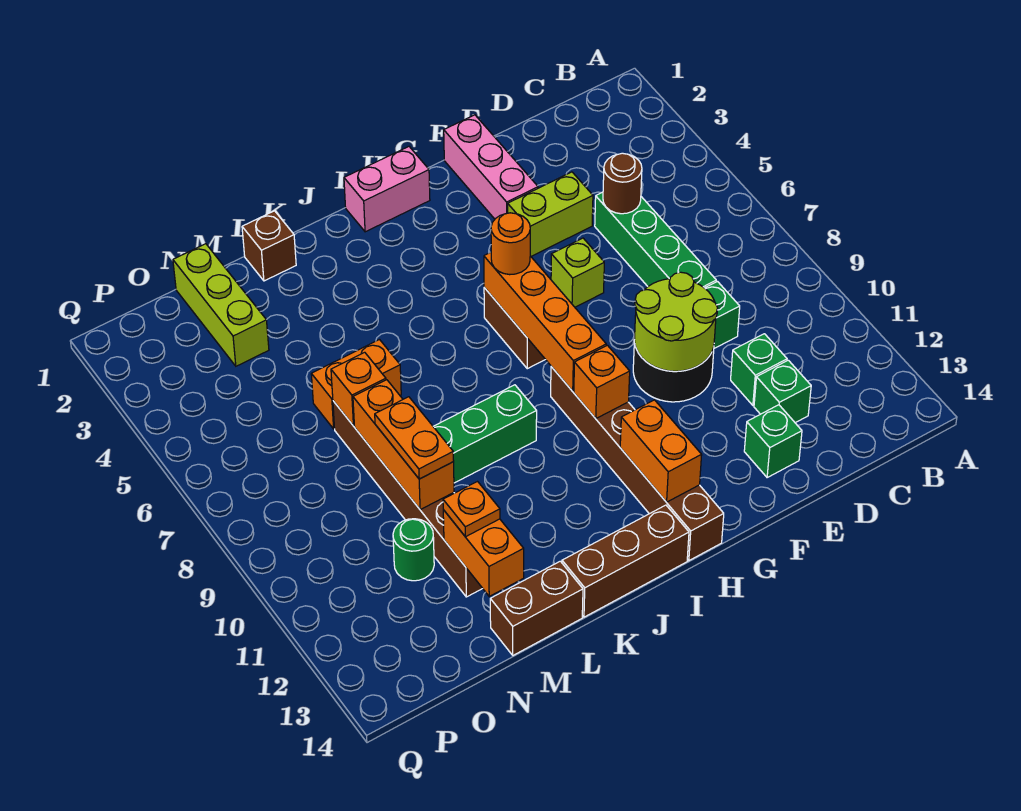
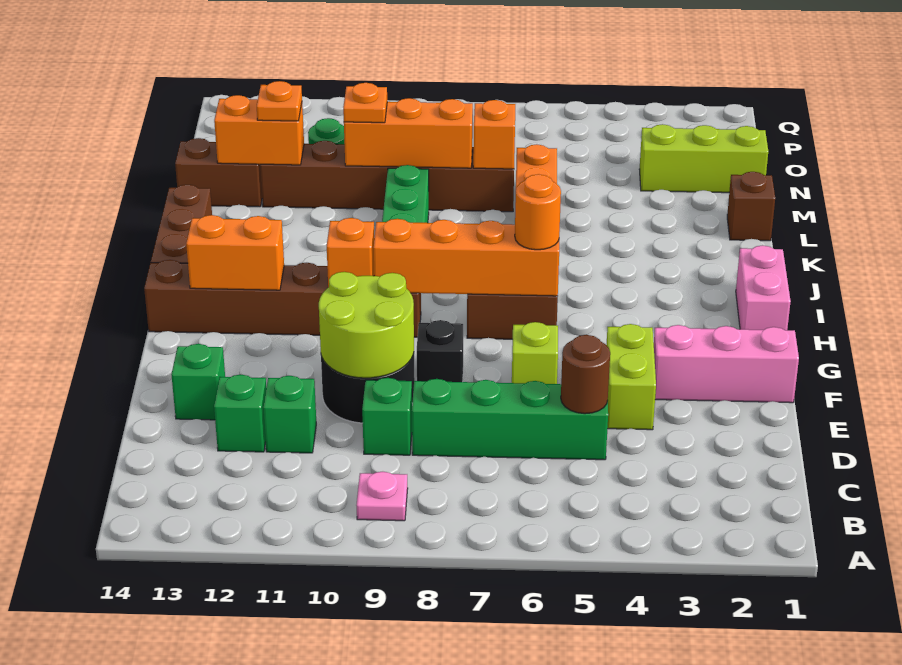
none -> pink 1x1 plate [356,472,408,521]
none -> black 1x1 brick [417,320,463,382]
brown 1x2 brick [490,561,583,655] -> brown 1x2 brick turned to [175,138,262,207]
orange 1x2 plate [375,397,454,479] -> orange 1x1 plate [343,83,387,123]

